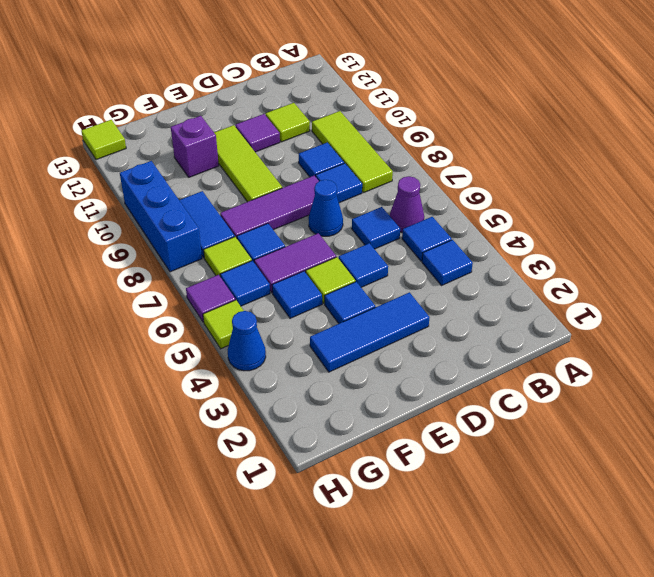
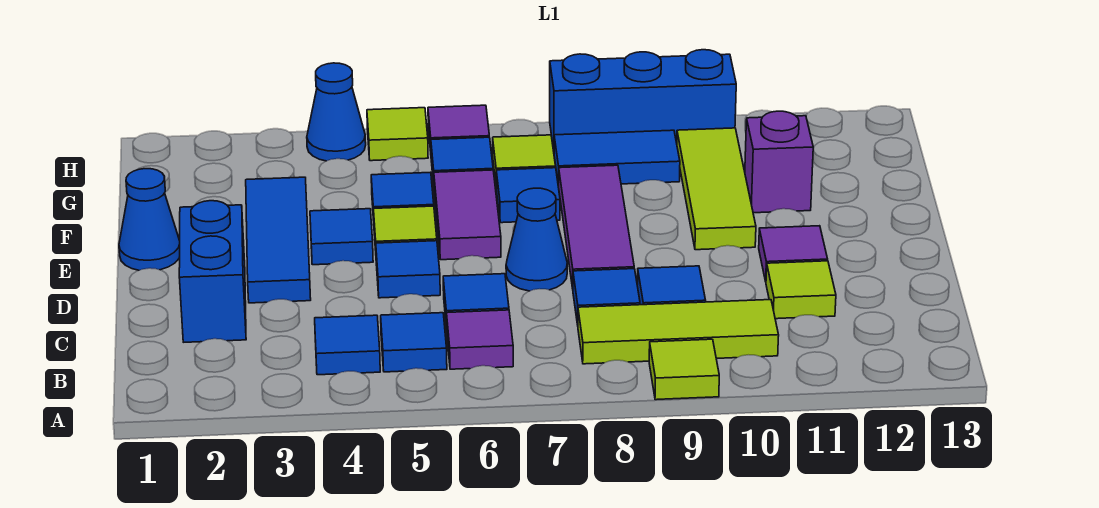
purple 1x1 cone [390,176,424,232] -> purple 1x1 tile [447,310,513,369]
none -> blue 1x2 brick [179,201,246,342]
none -> blue 1x1 cone [119,169,180,270]
lime 1x3 tile [214,125,282,202] -> lime 1x3 tile turned to [677,128,756,250]
lime 1x1 tile [81,120,126,160] -> lime 1x1 tile moved to [649,339,719,400]

